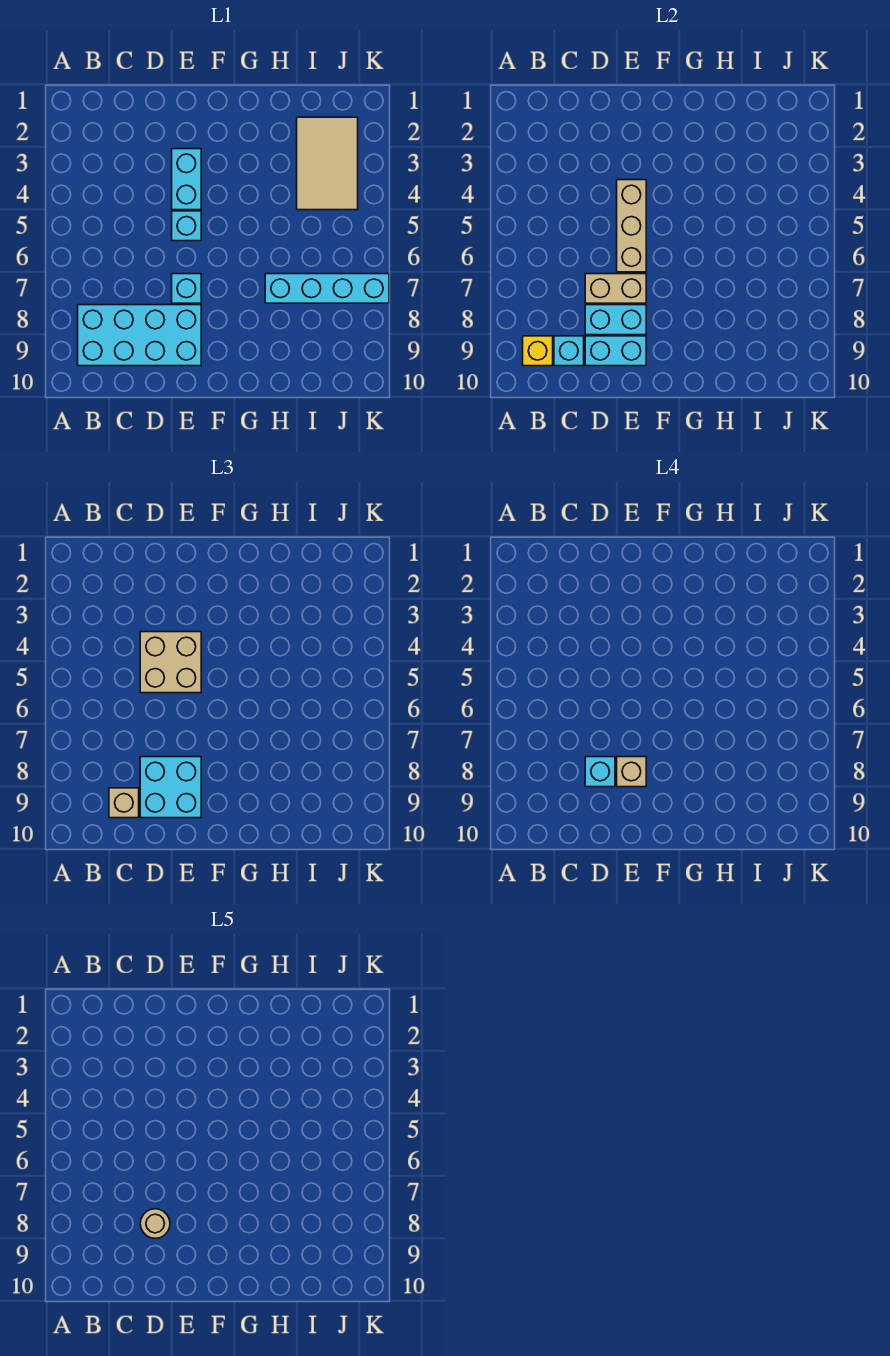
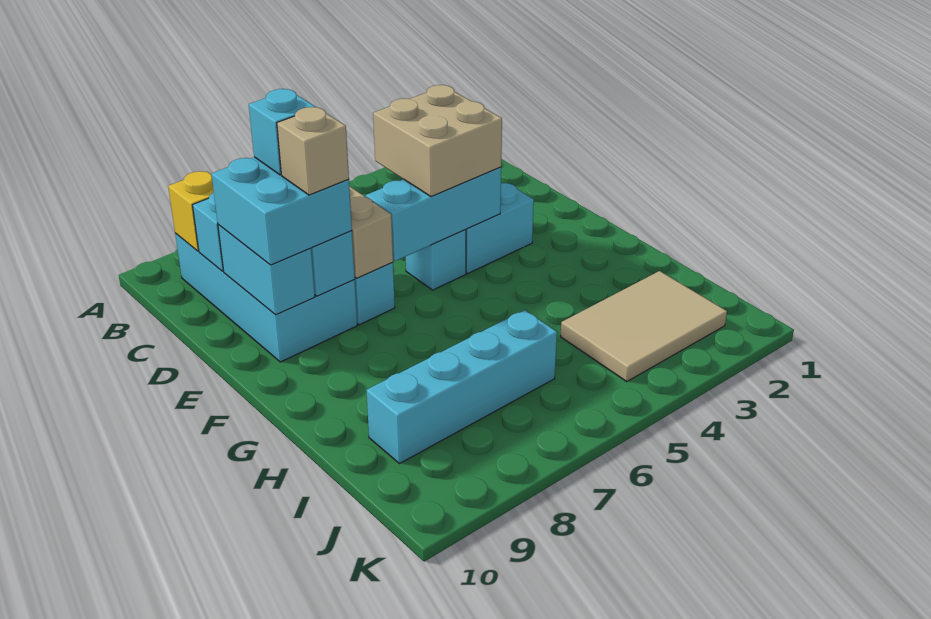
tan 1x1 brick [109,788,139,818] -> none
tan 1x1 round brick [140,1209,170,1238] -> none
tan 1x3 brick [617,180,646,272] -> cyan 1x3 brick [366,167,501,261]
cyan 1x4 brick [265,274,389,303] -> cyan 1x4 brick turned to [367,310,557,464]

